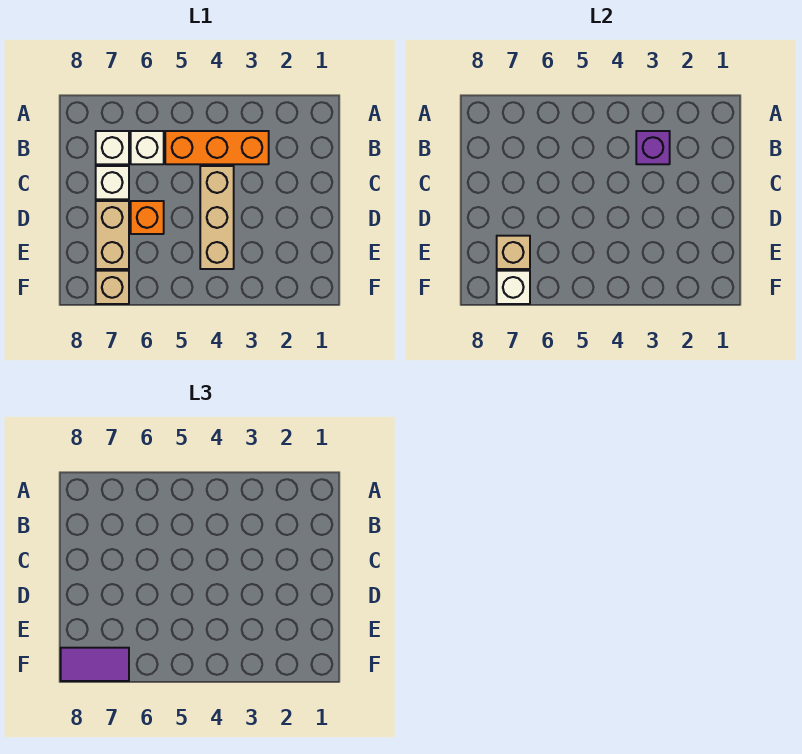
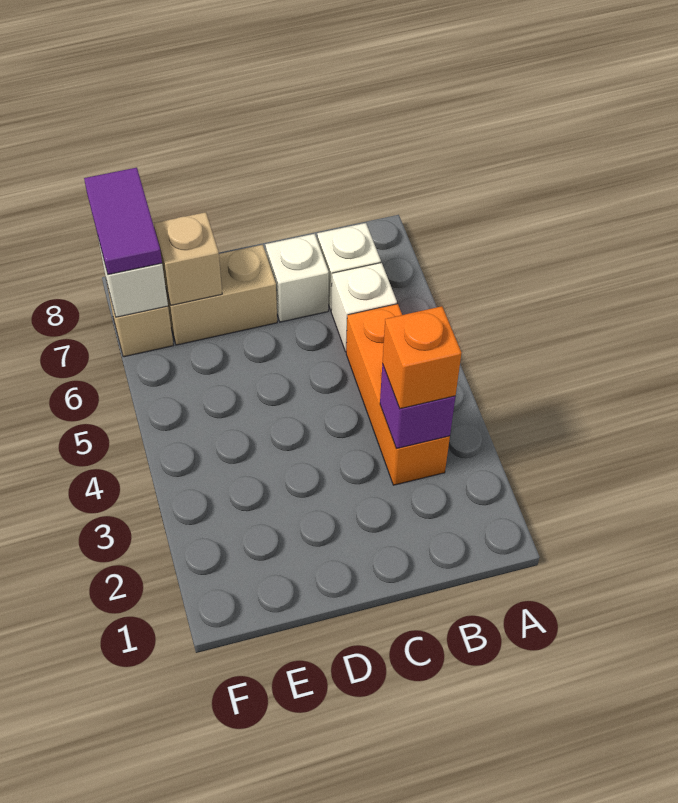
tan 1x3 brick [200,166,234,269] -> none
orange 1x1 brick [131,201,164,234] -> orange 1x1 brick moved to [382,306,461,409]

